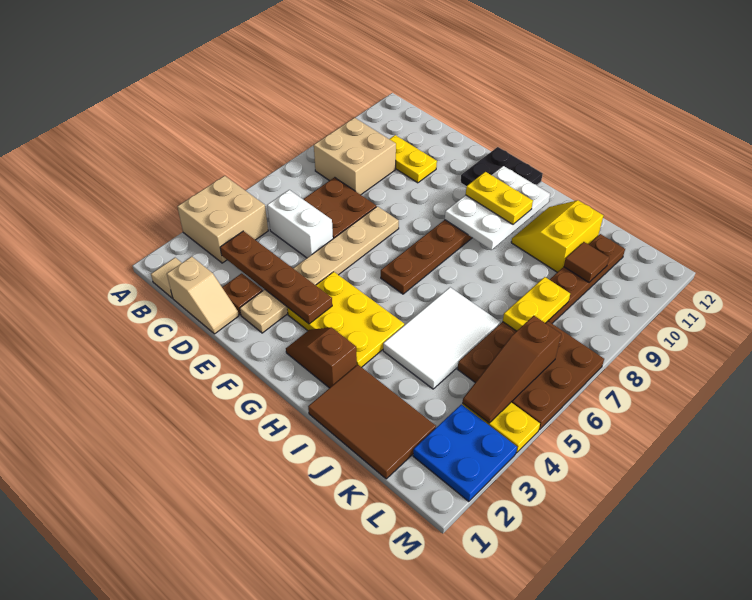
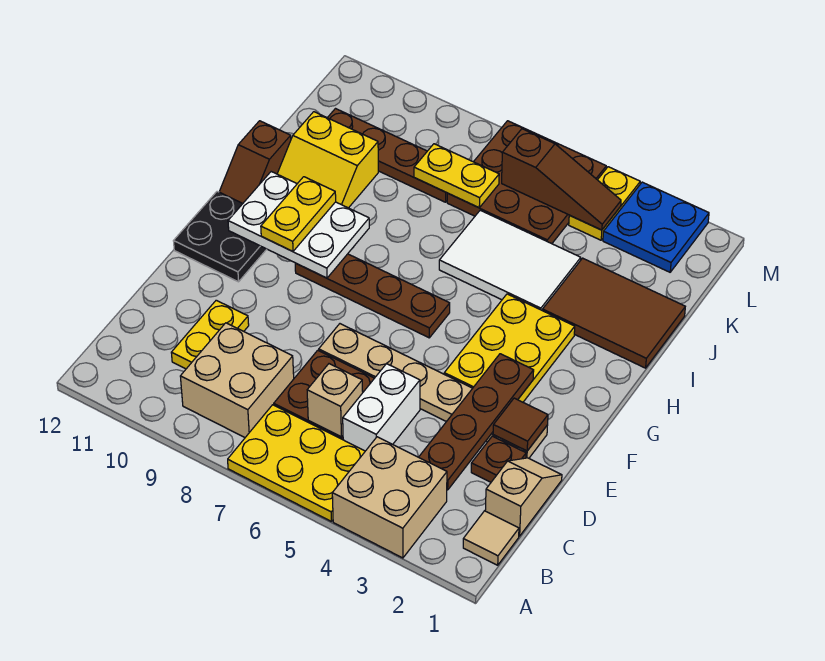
none -> yellow 2x3 plate [228,405,365,522]
none -> tan 1x1 brick [307,364,363,437]
brown 1x2 slope [286,327,357,388] -> brown 1x2 slope moved to [219,121,291,203]
brown 2x3 tile [308,365,436,479] -> brown 2x3 tile turned to [543,258,685,368]
brown 1x1 tile [564,242,609,282] -> brown 1x1 tile moved to [493,398,548,451]

